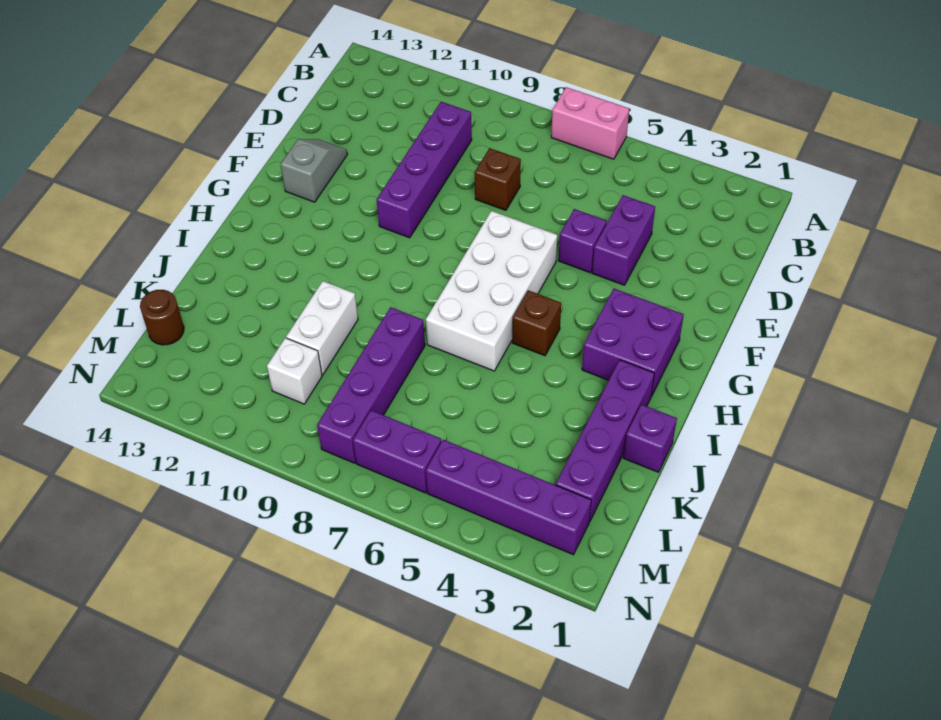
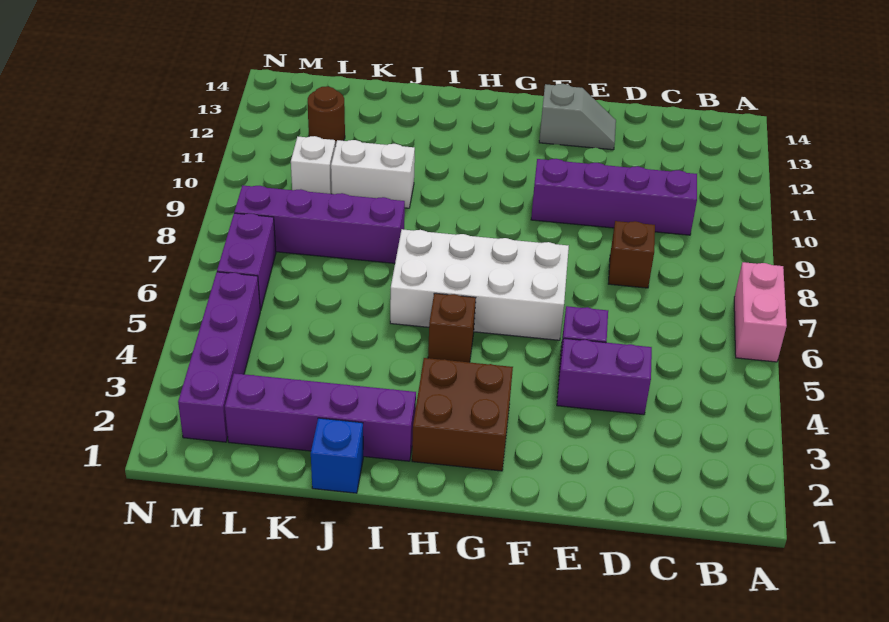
purple 2x2 brick [582,289,684,397] -> brown 2x2 brick [412,358,513,471]
purple 1x1 brick [623,404,677,472] -> blue 1x1 brick [311,418,363,493]
brown 1x1 round brick [140,290,184,345] -> brown 1x1 round brick moved to [308,86,345,146]

